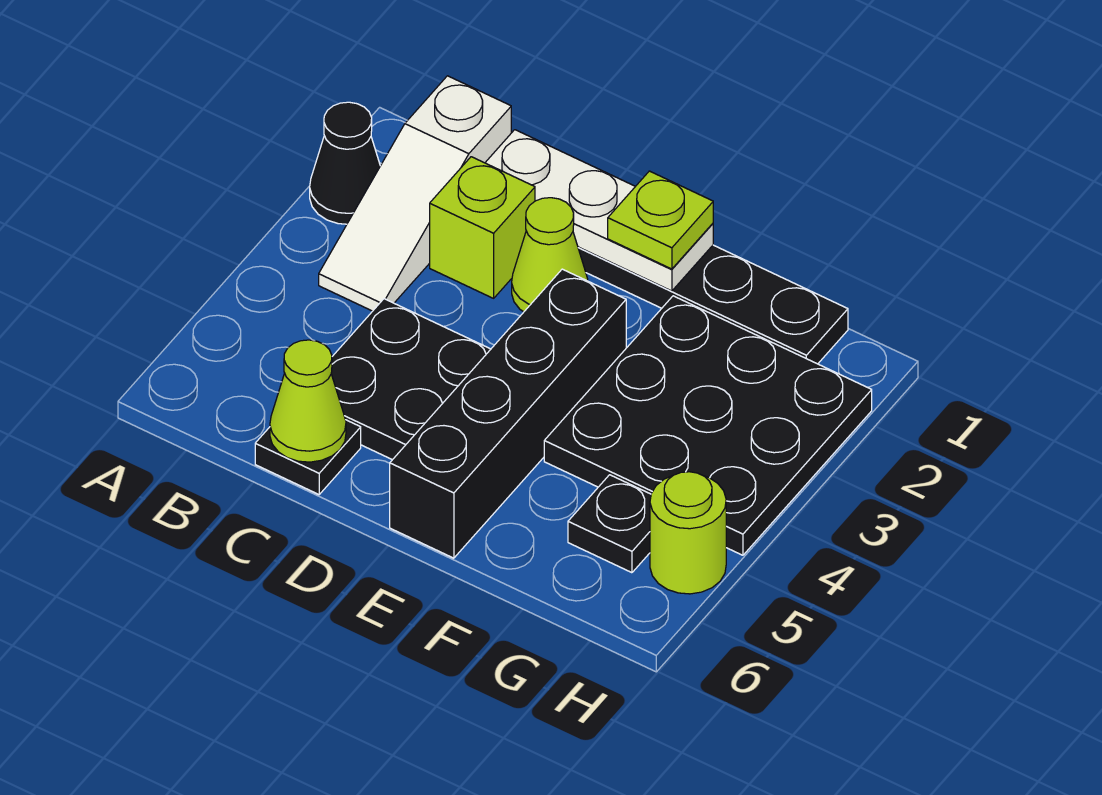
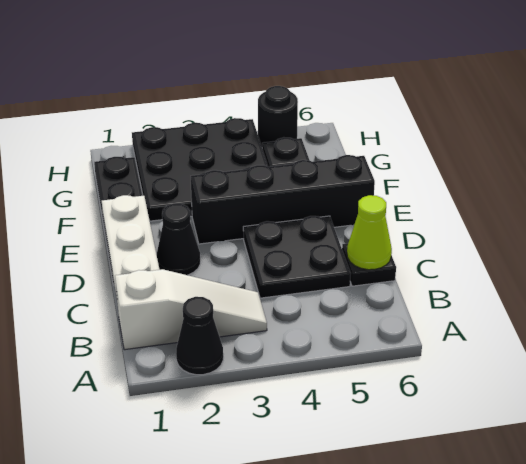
lime 1x1 brick [430,157,535,298] -> none
lime 1x1 cone [512,198,588,312] -> black 1x1 cone [157,204,200,275]
lime 1x1 plate [608,171,713,269] -> none
lime 1x1 round brick [650,472,726,594] -> black 1x1 round brick [258,86,298,146]

